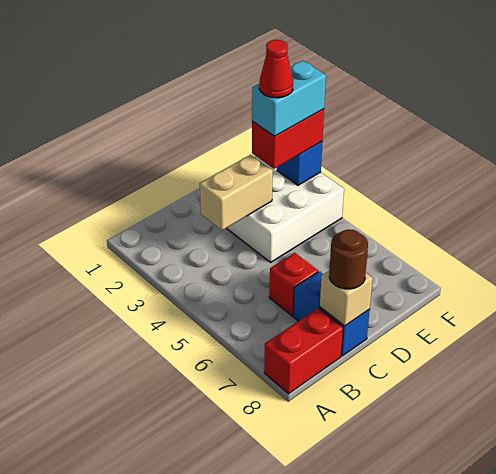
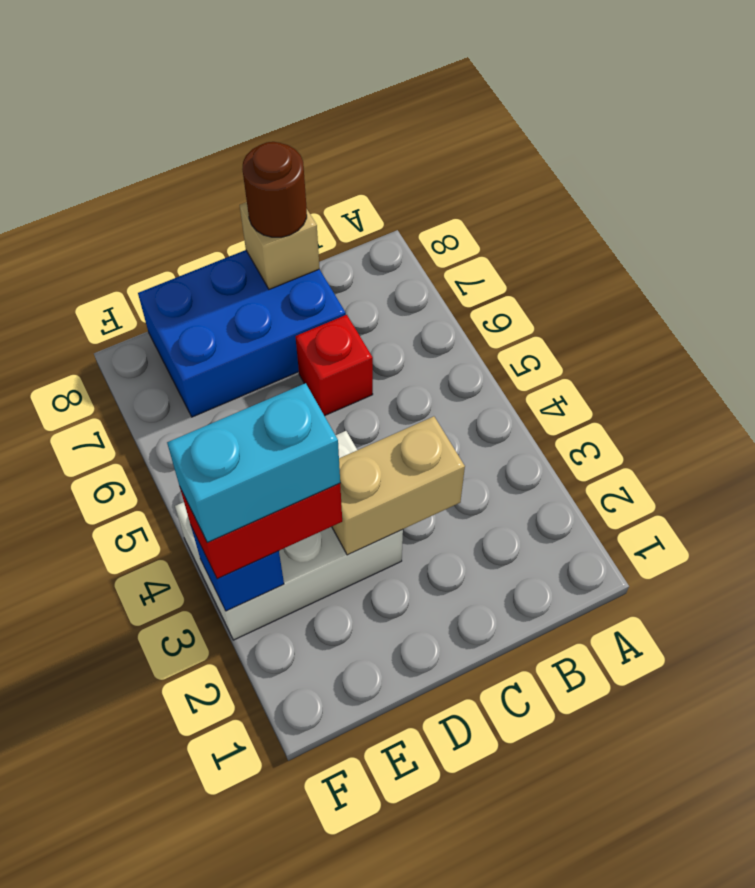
red 1x2 brick [264,308,343,394] -> none
blue 1x2 brick [293,271,370,356] -> blue 2x3 brick [138,250,346,417]
red 1x1 cone [259,40,293,98] -> none

